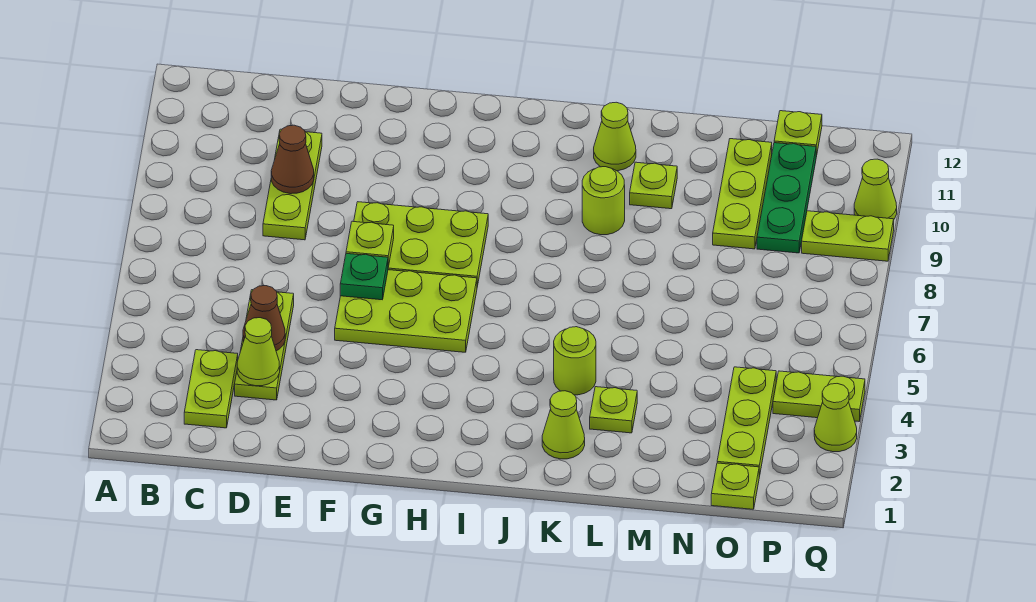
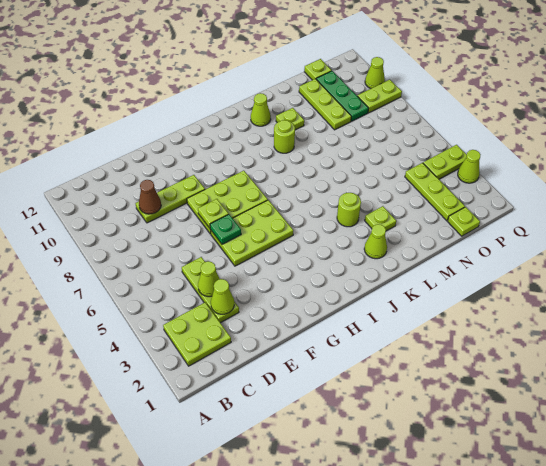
lime 1x2 plate [184,350,238,428] -> lime 2x2 plate [163,302,231,366]
brown 1x1 cone [243,286,285,351] -> lime 1x1 cone [198,261,220,297]
lime 1x3 plate [263,129,322,240] -> lime 1x3 plate turned to [136,175,205,223]

